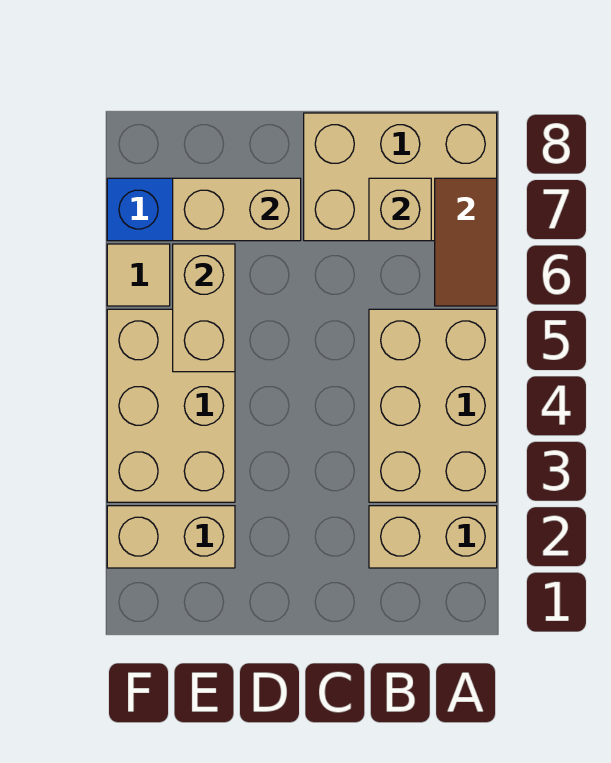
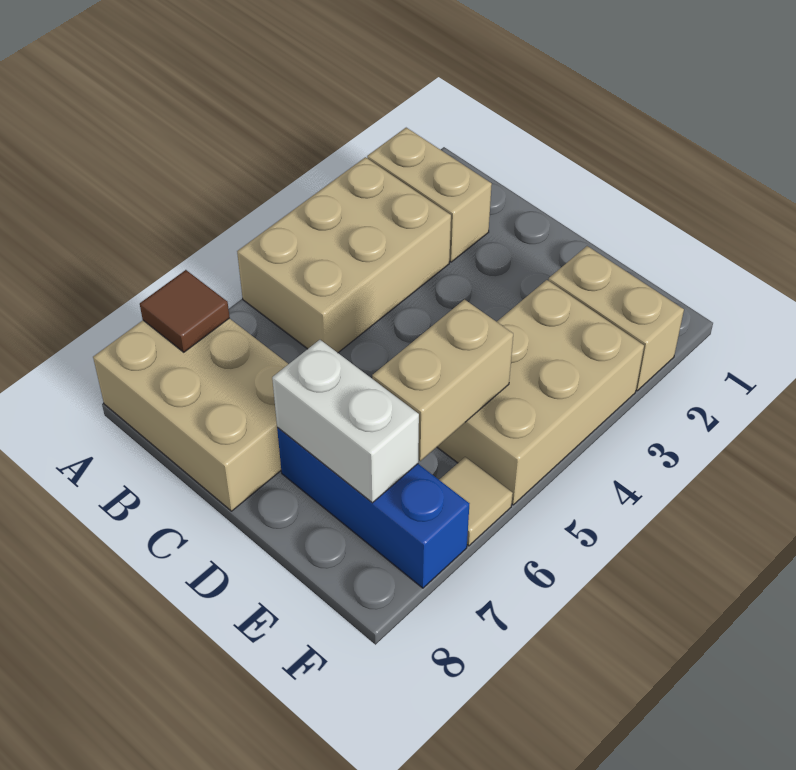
brown 1x2 tile [435,178,497,306] -> brown 1x1 tile [140,270,230,352]
tan 1x1 brick [369,178,431,241] -> none
tan 1x2 brick [173,178,301,241] -> white 1x2 brick [272,340,419,503]

